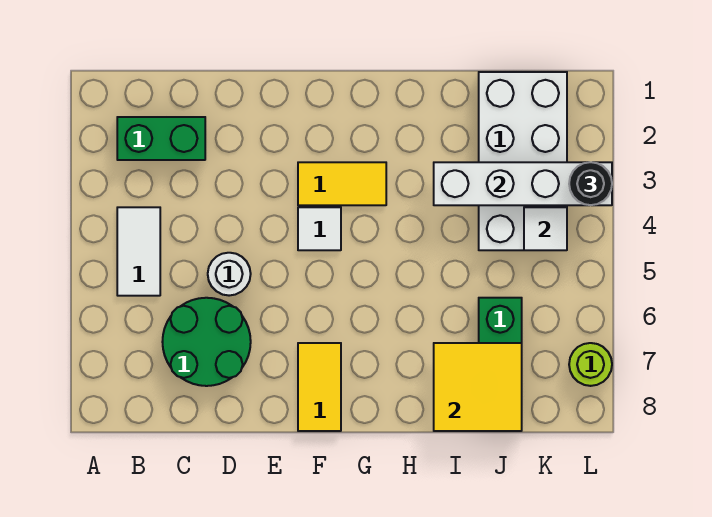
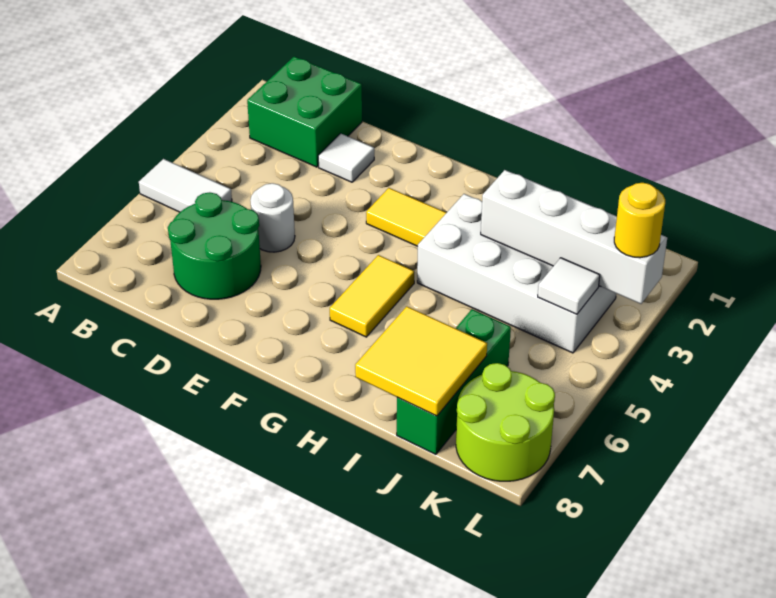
green 1x2 brick [117,117,205,160] -> green 2x2 brick [247,56,362,167]
white 1x2 tile [117,207,160,296] -> white 1x2 tile turned to [139,159,232,212]
white 1x1 tile [298,207,341,250] -> white 1x1 tile moved to [318,133,374,182]
yellow 1x2 tile [298,343,341,431] -> yellow 1x2 tile moved to [330,255,414,337]
white 2x4 brick [479,72,567,250] -> white 2x4 brick turned to [417,194,616,353]
black 1x1 round brick [569,162,612,205] -> yellow 1x1 round brick [614,183,665,258]
lime 1x1 round brick [569,343,612,386] -> lime 2x2 round brick [456,363,555,481]

